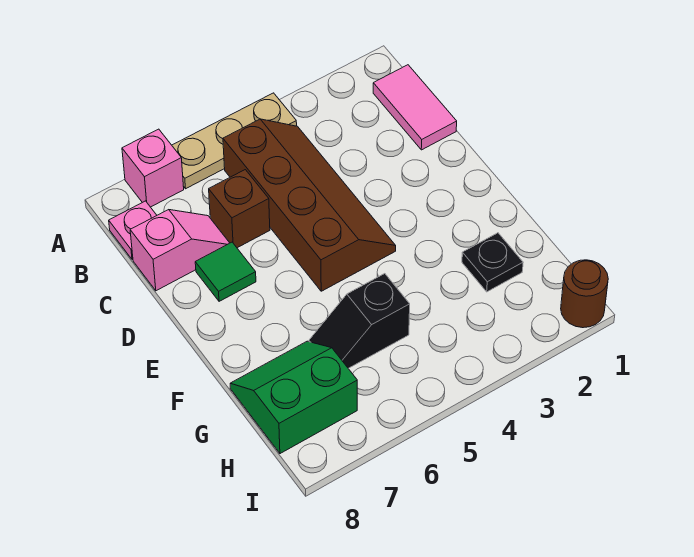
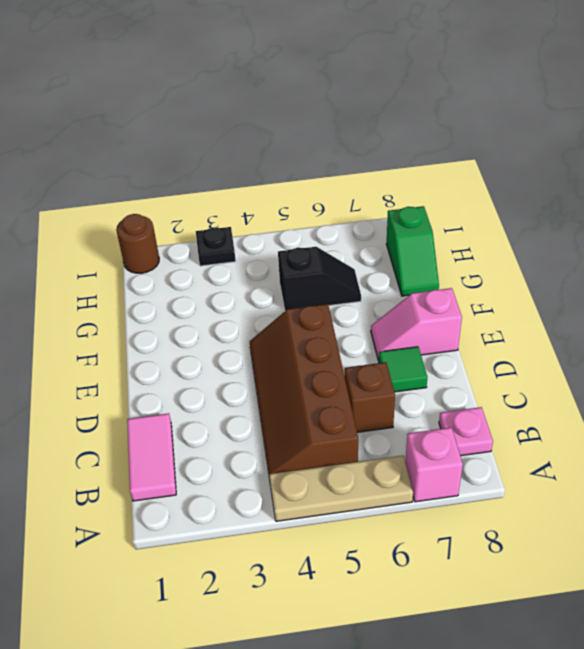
pink 1x2 slope [130,210,229,291] -> pink 1x2 slope moved to [371,288,462,360]
black 1x1 plate [462,233,523,292] -> black 1x1 plate moved to [196,227,236,266]
green 2x2 slope [230,341,357,454] -> green 1x2 slope [386,206,439,296]

